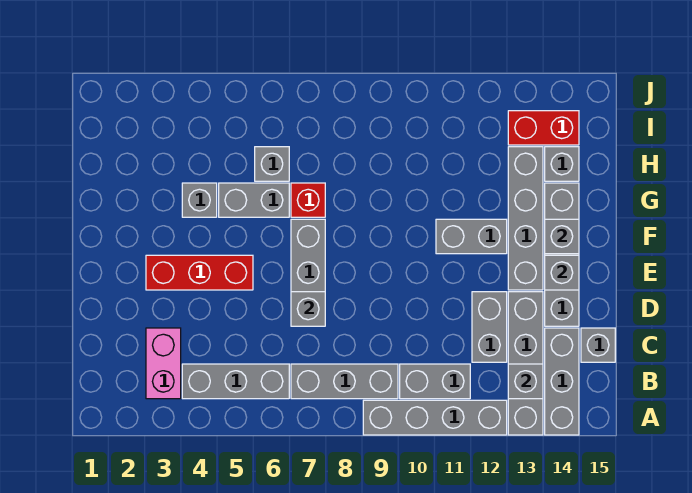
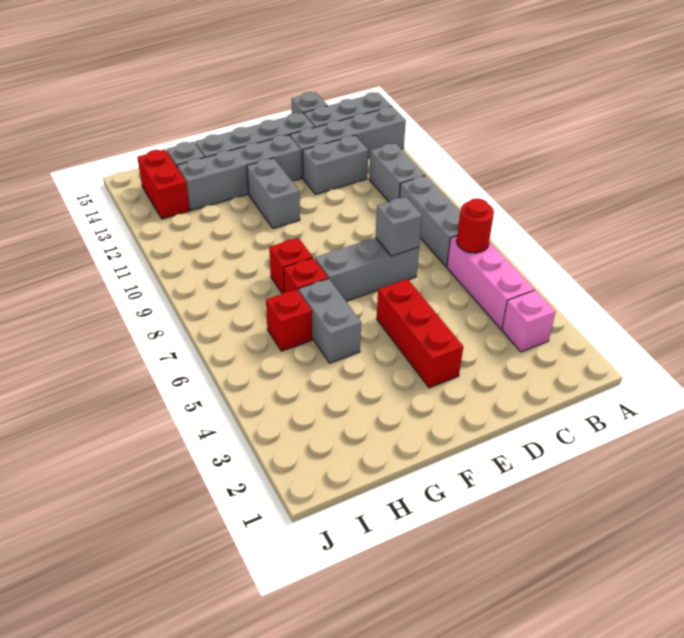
grey 1x4 brick [363,400,507,435] -> none
pink 1x2 brick [146,328,181,399] -> pink 1x1 brick [502,290,556,352]
grey 1x3 brick [182,364,289,399] -> pink 1x3 brick [447,236,535,329]
none -> red 1x1 round brick [457,198,494,253]
grey 1x1 brick [508,364,543,399] -> none
grey 1x1 brick [545,255,579,290] -> none
grey 1x1 brick [545,219,579,254] -> none
grey 1x1 brick [182,183,217,217] -> none
none -> red 1x1 brick [269,238,313,293]
grey 1x1 brick [255,147,289,181] -> red 1x1 brick [266,289,312,351]

